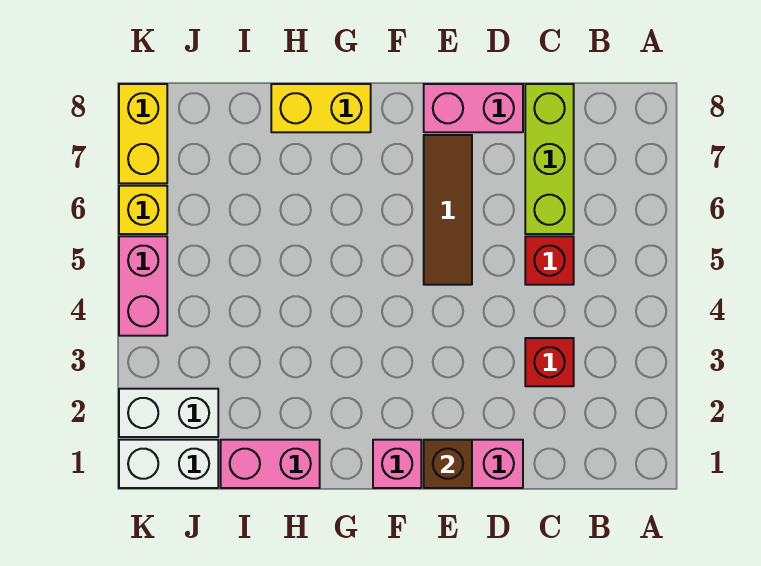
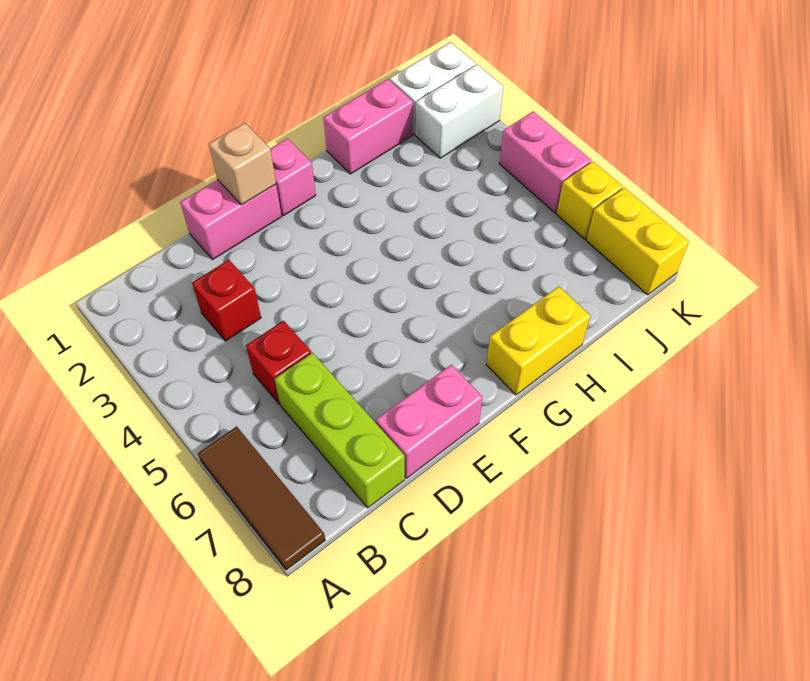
brown 1x1 brick [424,440,472,488] -> tan 1x1 brick [209,123,276,205]
brown 1x3 tile [424,135,472,285] -> brown 1x3 tile moved to [198,426,325,570]

